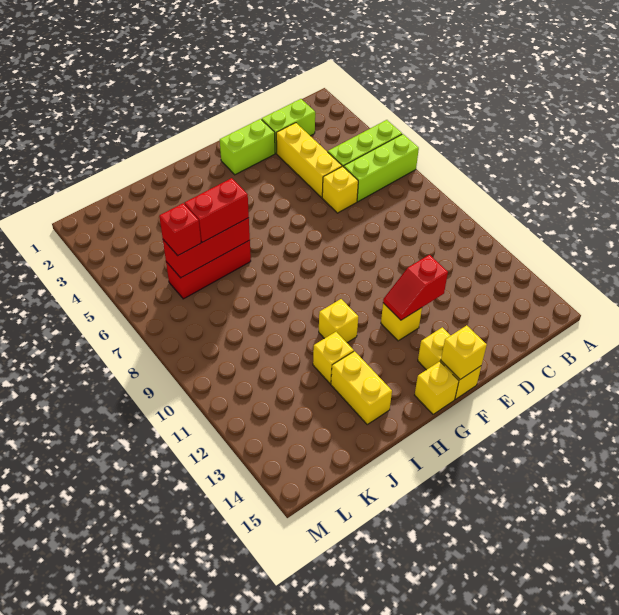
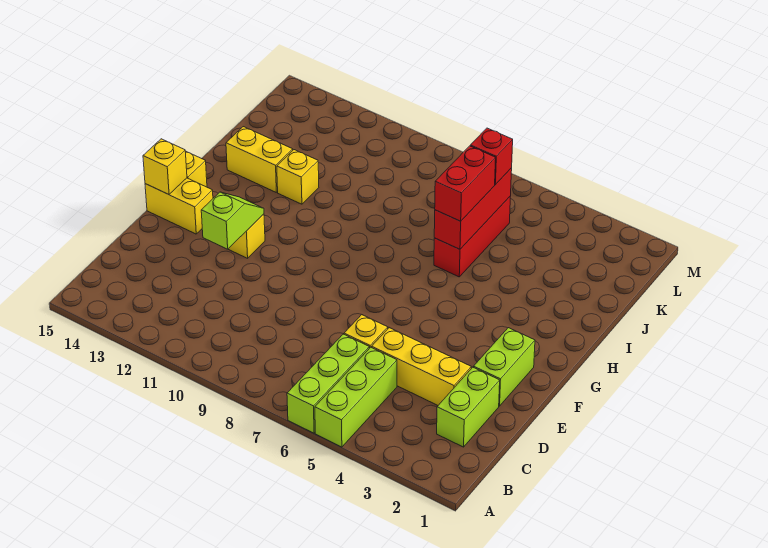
red 1x2 slope [383,255,448,320] -> lime 1x2 slope [201,192,264,249]
yellow 1x1 brick [319,299,358,343] -> none

